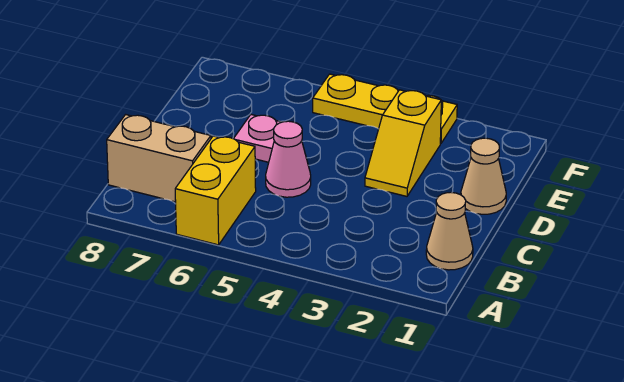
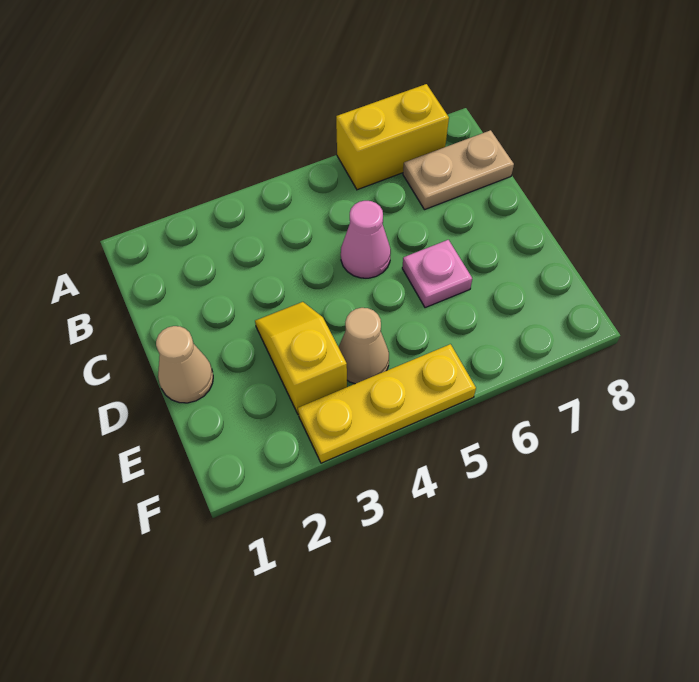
yellow 1x2 brick [175,136,256,245] -> yellow 1x2 brick turned to [336,84,449,190]
tan 1x1 cone [426,193,473,270] -> tan 1x1 cone moved to [339,308,389,384]
tan 1x2 brick [107,115,211,202] -> tan 1x2 plate [403,130,514,210]

